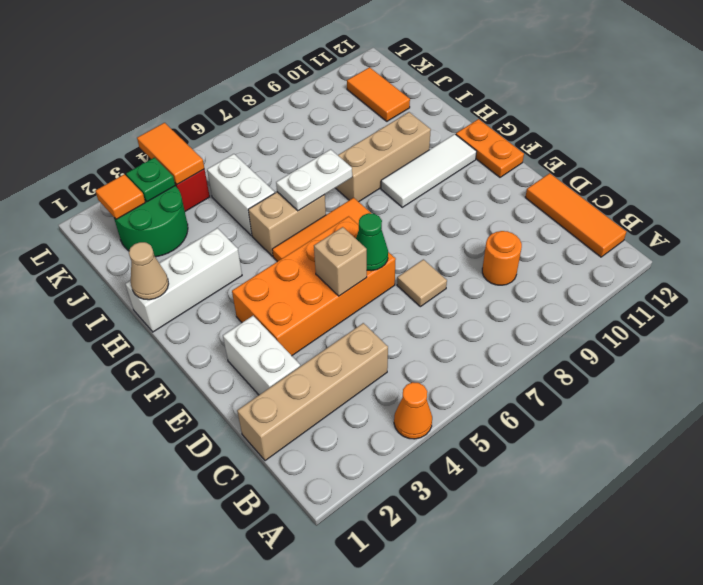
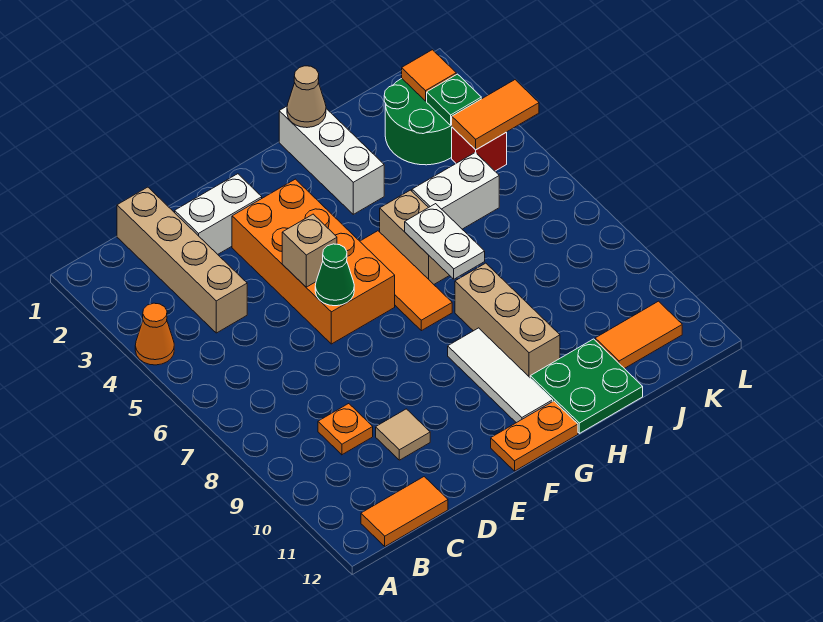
orange 1x3 tile [525,173,626,257] -> orange 1x2 tile [361,477,448,546]
orange 1x1 round brick [482,231,522,285] -> orange 1x1 plate [318,404,373,455]
tan 1x1 tile [397,259,447,307] -> tan 1x1 tile moved to [376,409,430,460]
none -> green 2x2 plate [530,339,643,433]

